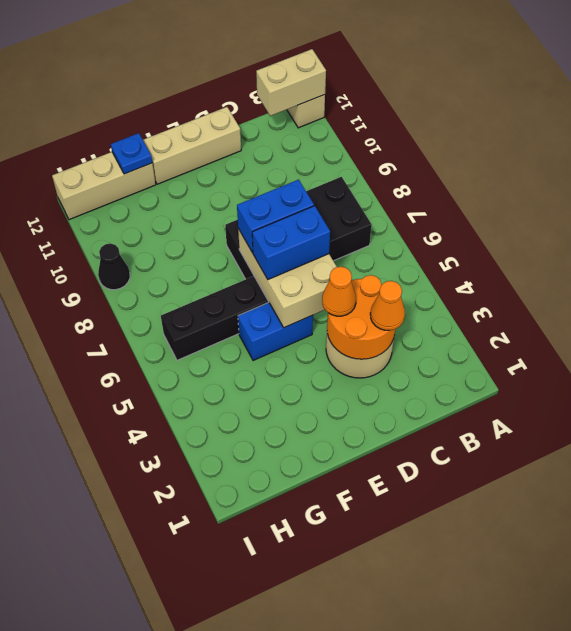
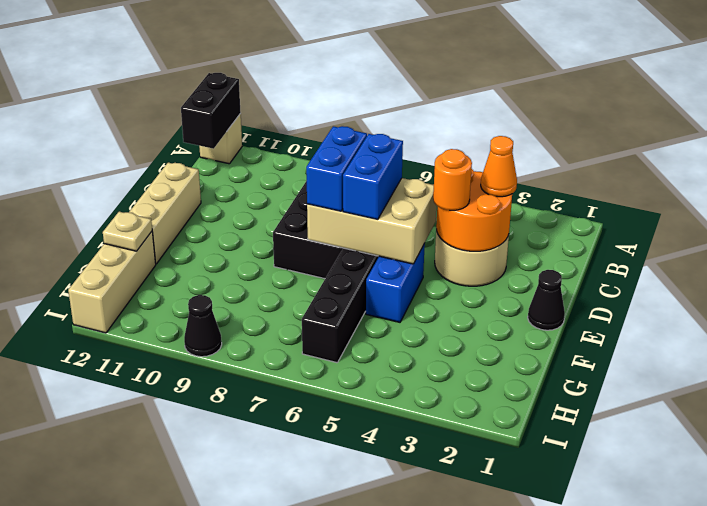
tan 1x2 brick [256,49,326,116] -> black 1x2 brick [181,73,241,149]
orange 1x1 cone [322,267,356,316] -> orange 1x1 round brick [433,149,472,210]
none -> black 1x1 cone [528,270,565,330]
blue 1x1 plate [111,133,152,174] -> tan 1x1 plate [103,212,152,251]

